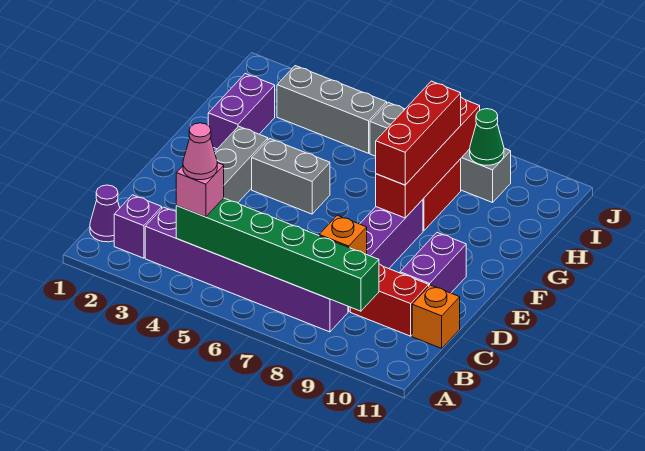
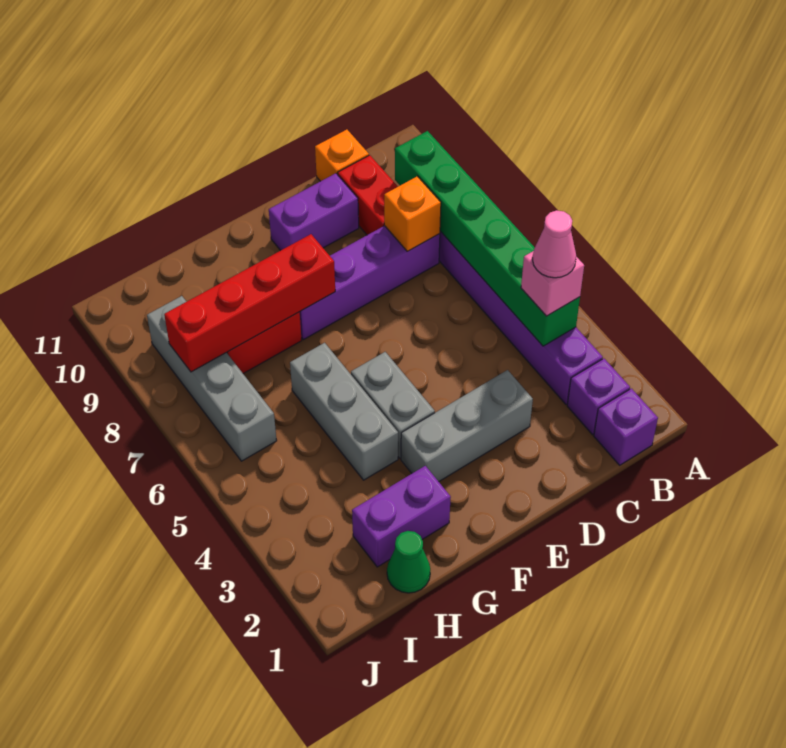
purple 1x1 cone [90,185,120,242] -> purple 1x1 brick [594,388,658,465]
red 1x3 brick [376,81,461,185] -> none
grey 1x3 brick [277,66,387,153] -> grey 1x3 brick moved to [290,343,398,480]
green 1x1 cone [470,109,504,165] -> green 1x1 cone moved to [387,531,430,593]

